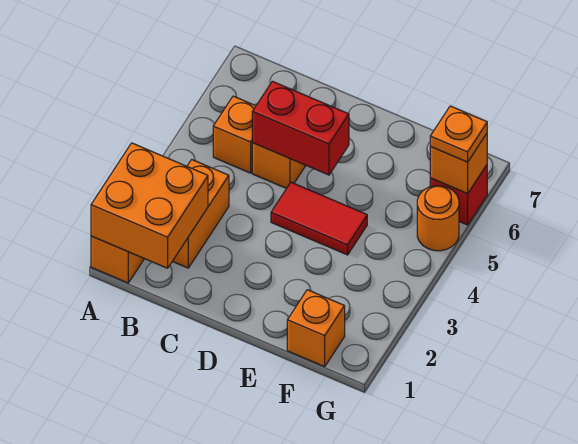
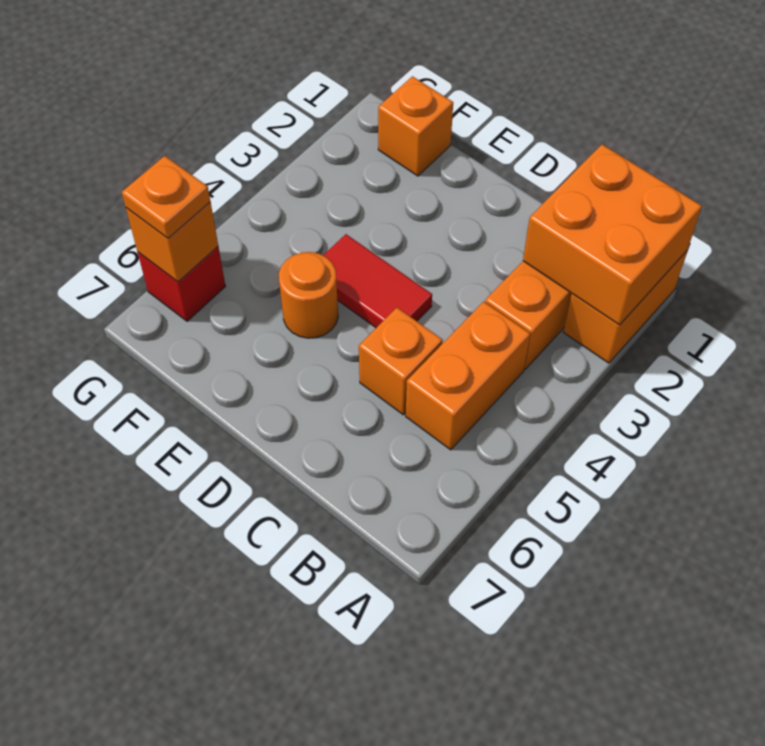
orange 1x1 brick [213,96,256,173] -> orange 1x2 brick [406,302,530,450]
red 1x2 brick [252,81,349,175] -> none
orange 1x1 round brick [417,186,459,251] -> orange 1x1 round brick moved to [279,252,338,338]

